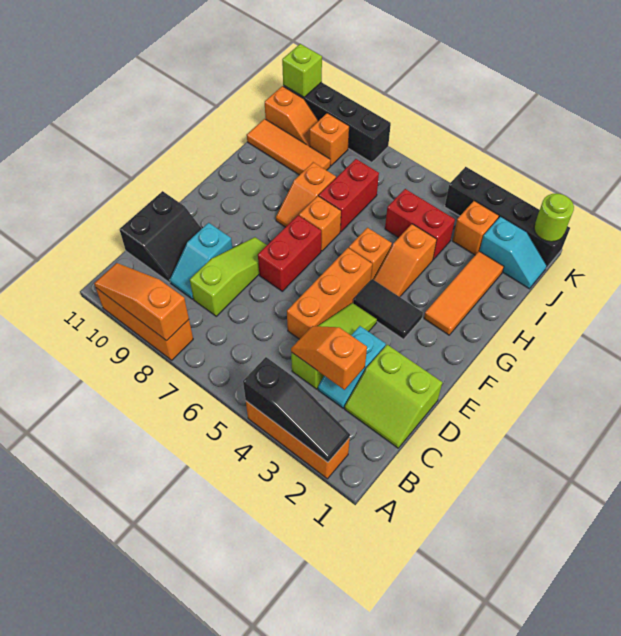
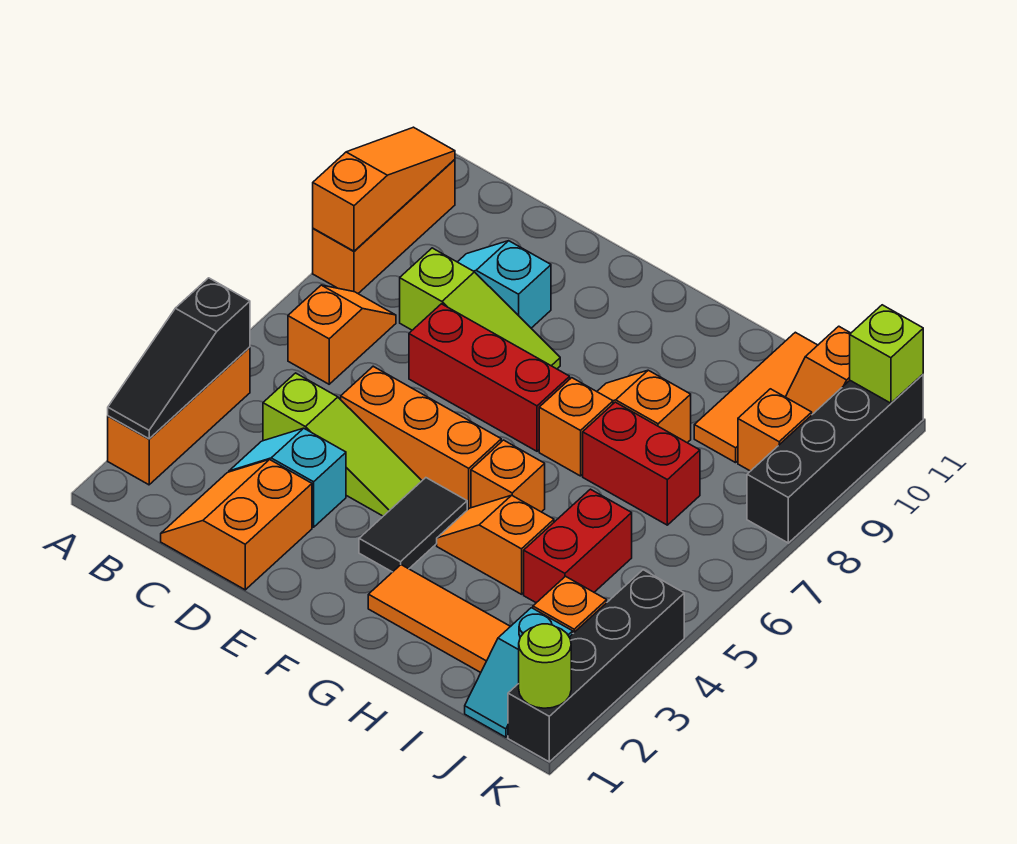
lime 2x2 slope [345,345,442,448] -> orange 2x2 slope [161,460,312,590]
orange 1x2 slope [291,326,367,390] -> orange 1x2 slope moved to [288,285,396,384]
black 2x2 slope [120,191,202,282] -> none
red 1x2 brick [258,215,321,291] -> red 1x3 brick [409,304,570,451]

